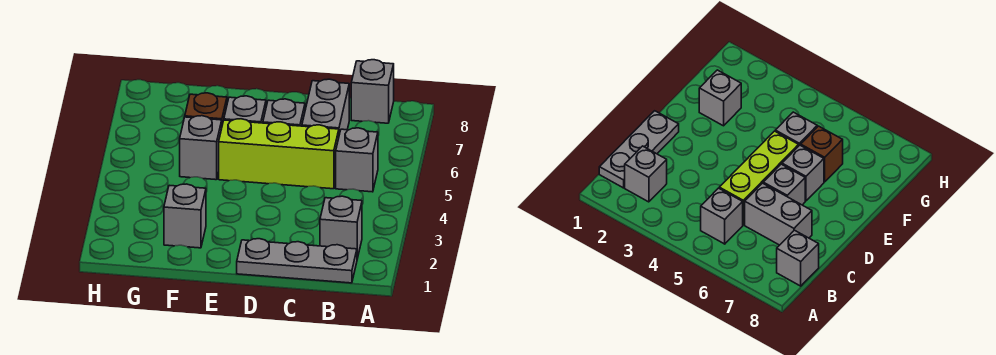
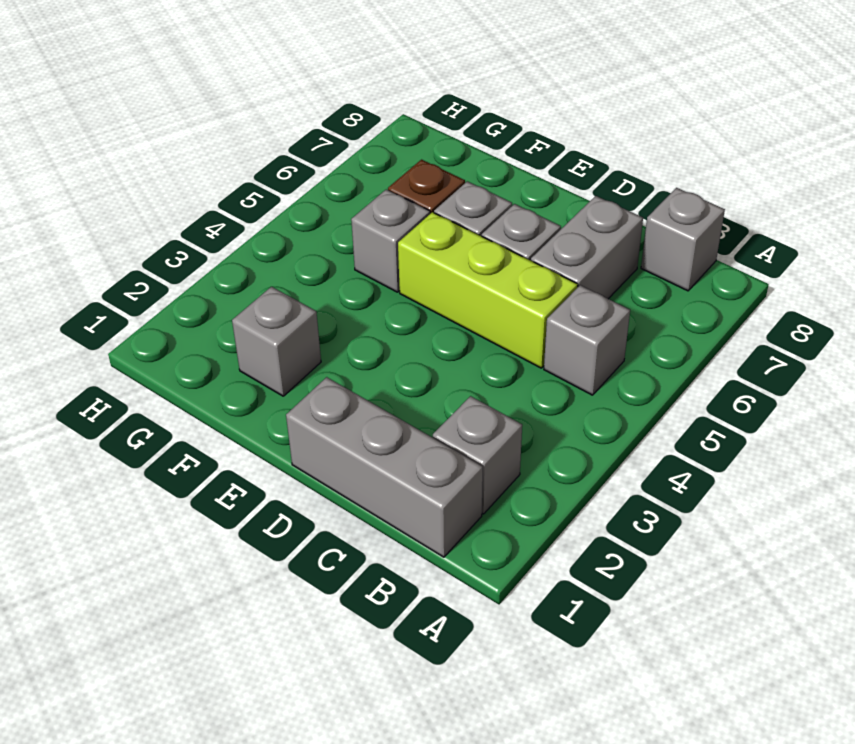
grey 1x3 plate [237,239,357,283] -> grey 1x3 brick [286,377,483,557]

